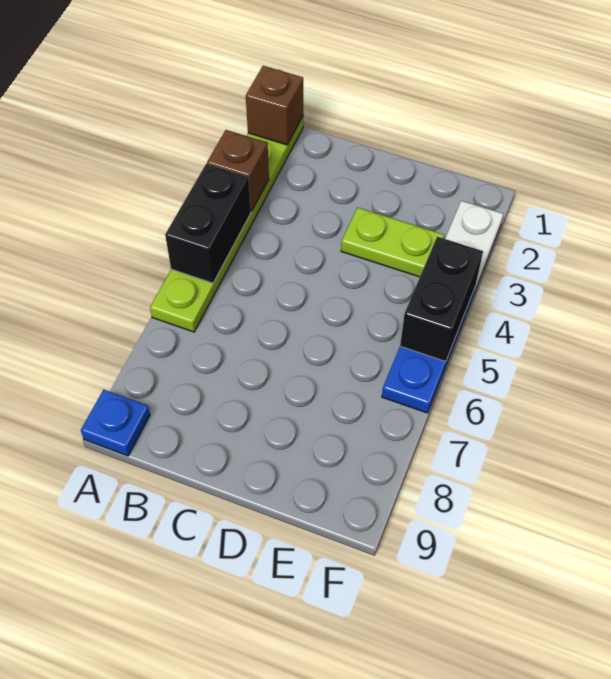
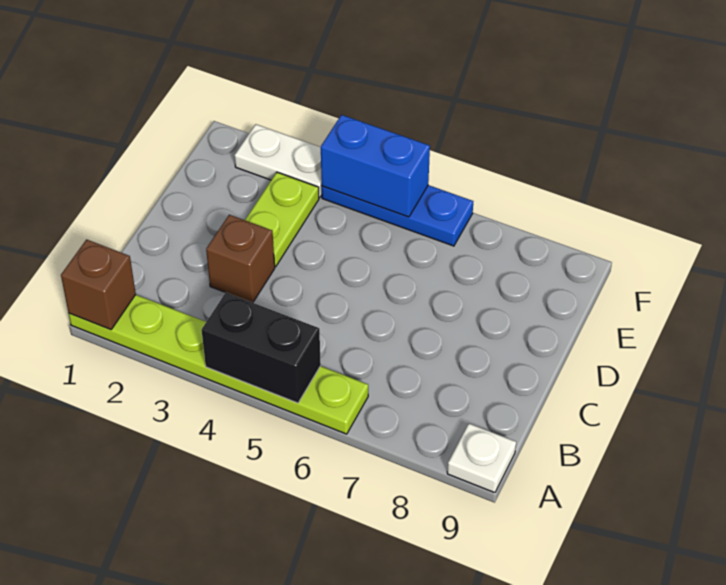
brown 1x1 brick [207,130,269,211] -> brown 1x1 brick moved to [206,215,275,303]
blue 1x1 plate [81,390,150,456] -> white 1x1 plate [447,424,516,493]
black 1x2 brick [400,237,483,362] -> blue 1x2 brick [321,115,430,217]

